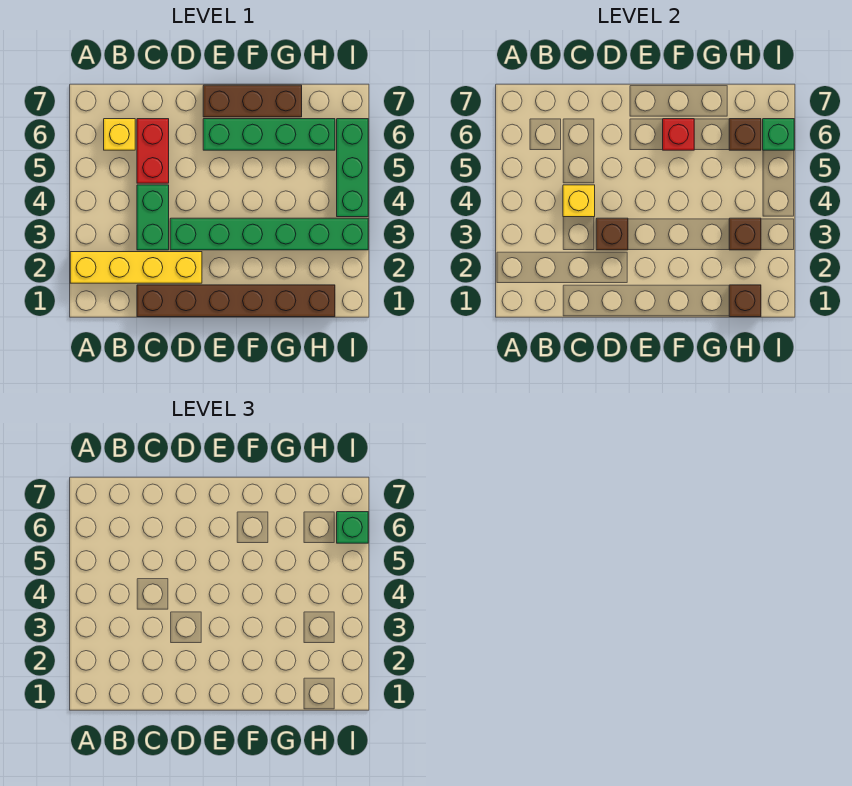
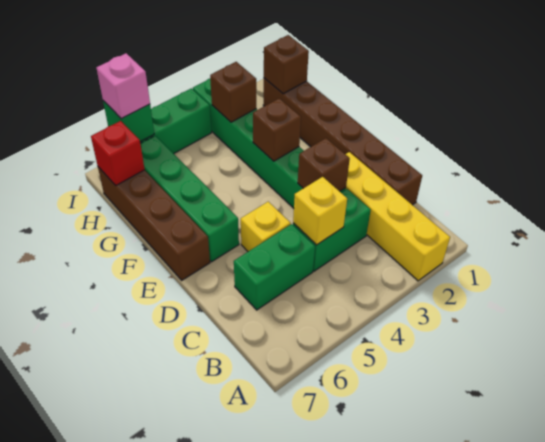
yellow 1x1 brick [104,119,135,150] -> yellow 1x1 brick moved to [241,202,291,251]
red 1x2 brick [137,119,169,183] -> green 1x2 brick [234,224,315,310]
brown 1x3 brick [203,85,302,117] -> brown 1x4 brick [98,167,210,280]
red 1x1 brick [663,119,694,150] -> red 1x1 brick moved to [91,121,145,185]
brown 1x1 brick [729,119,761,150] -> brown 1x1 brick moved to [253,98,301,161]
green 1x1 brick [337,512,368,543] -> pink 1x1 brick [96,53,150,119]

